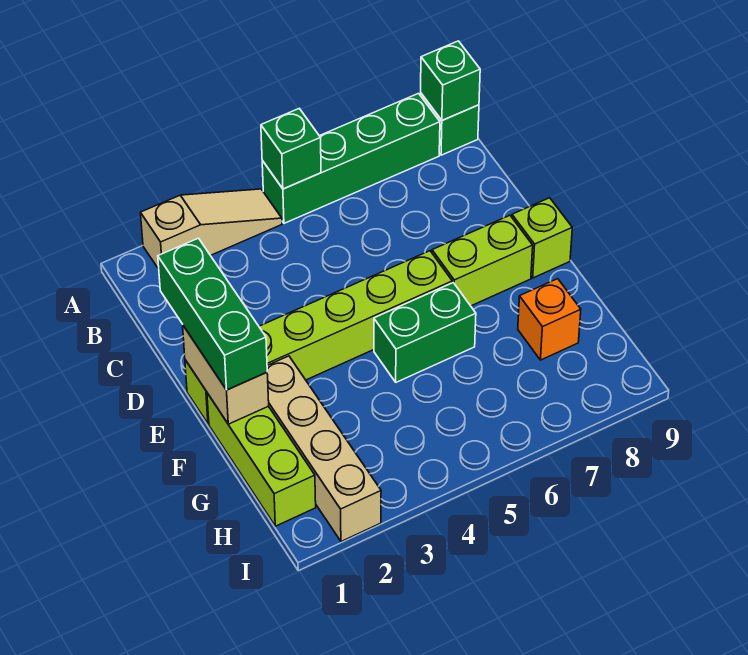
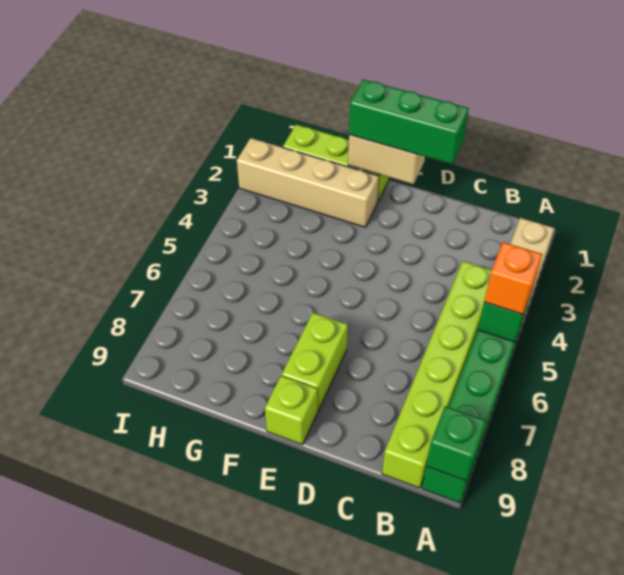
lime 1x6 brick [185,251,452,424] -> lime 1x6 brick moved to [382,261,492,488]
green 1x2 brick [374,283,476,382] -> none
orange 1x1 brick [518,279,581,360] -> orange 1x1 brick moved to [484,242,542,314]

